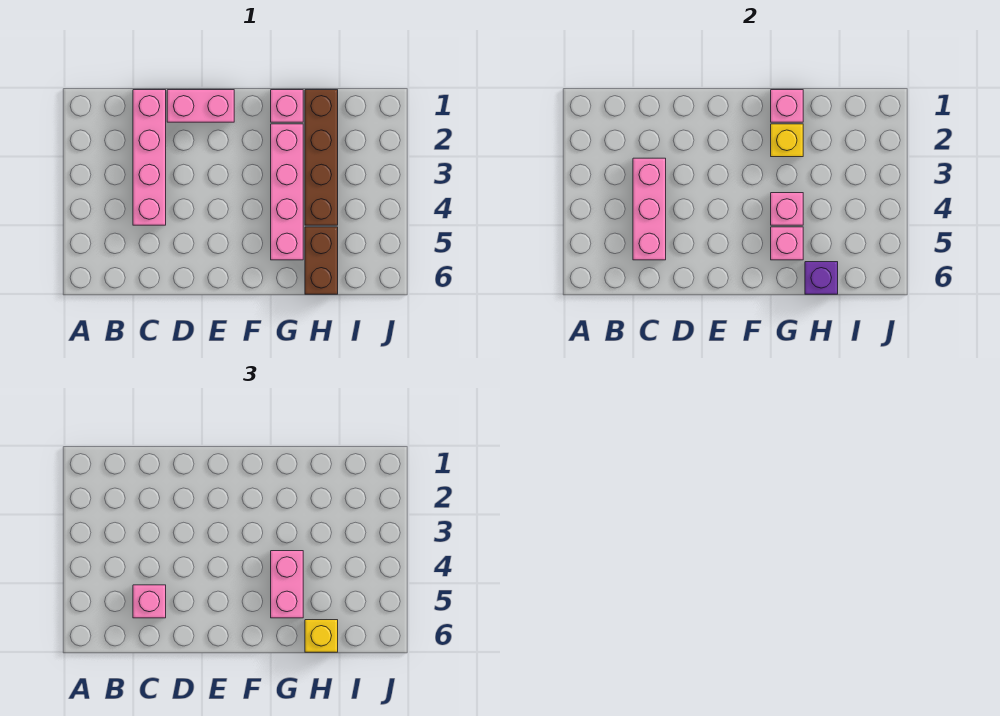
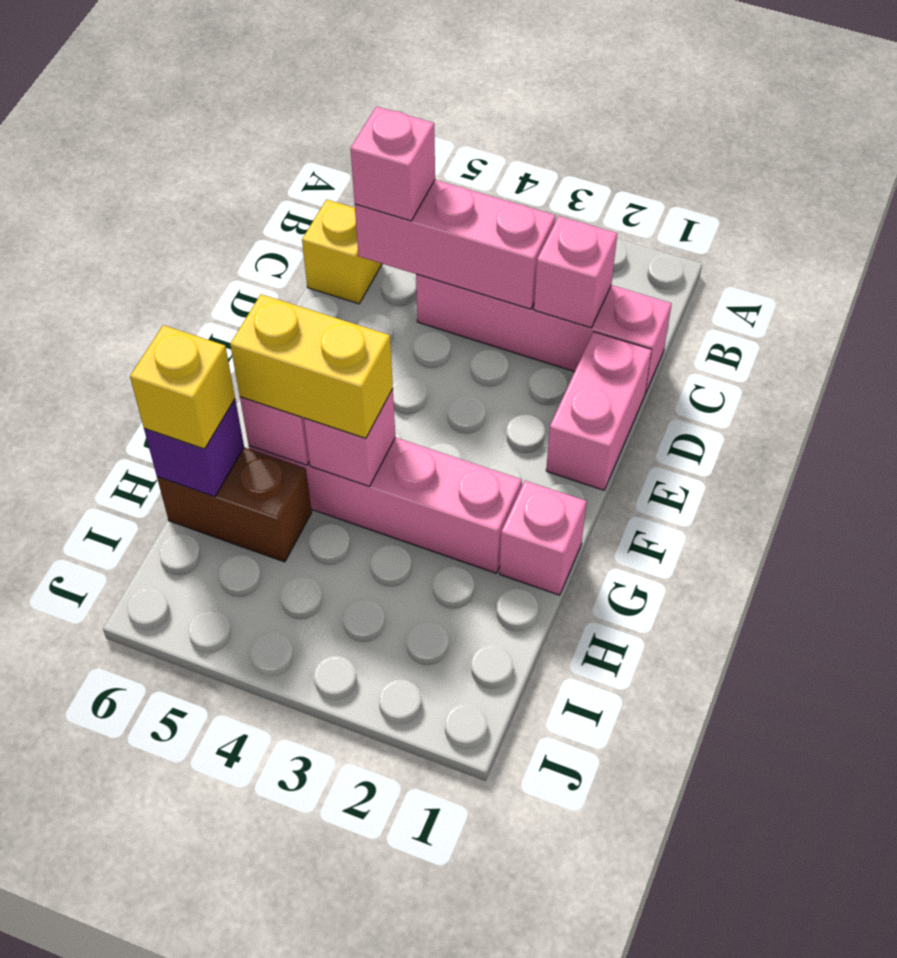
pink 1x1 brick [771,90,803,122] -> pink 1x1 brick moved to [534,216,617,328]
yellow 1x1 brick [771,124,803,157] -> yellow 1x1 brick moved to [302,199,382,304]
pink 1x2 brick [271,551,303,618] -> yellow 1x2 brick [230,294,393,438]
brown 1x4 brick [305,90,338,225] -> none

